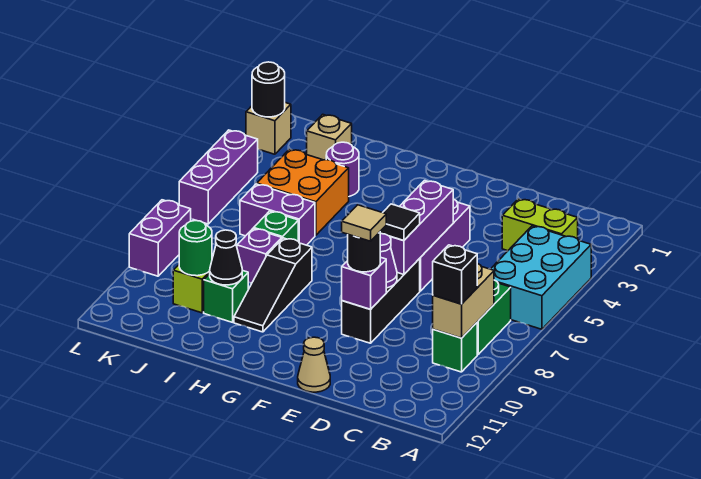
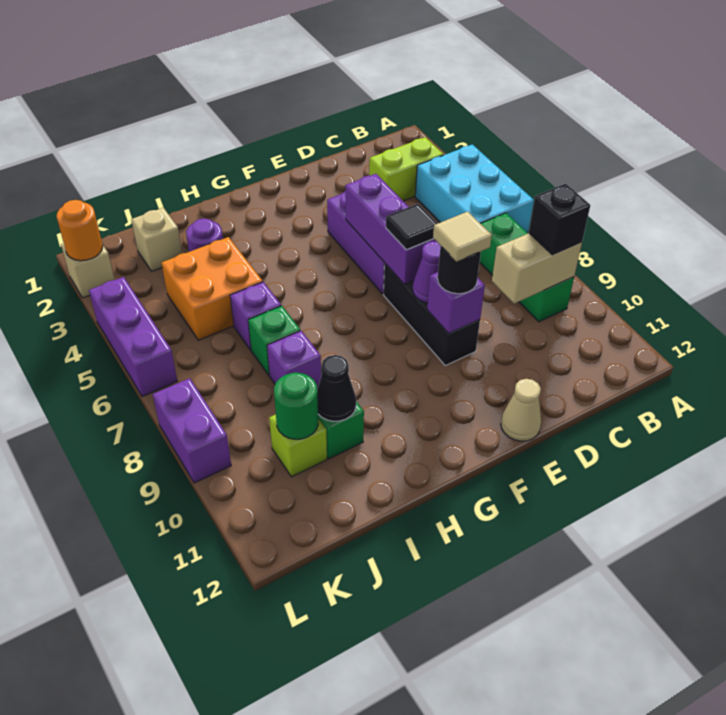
tan 1x2 brick [433,263,494,338] -> tan 1x2 brick turned to [492,233,582,304]
black 1x3 slope [234,238,312,332] -> none
purple 1x2 brick [240,184,315,245] -> purple 1x1 brick [230,282,281,350]
black 1x1 round brick [252,62,285,117] -> orange 1x1 round brick [56,200,103,261]

